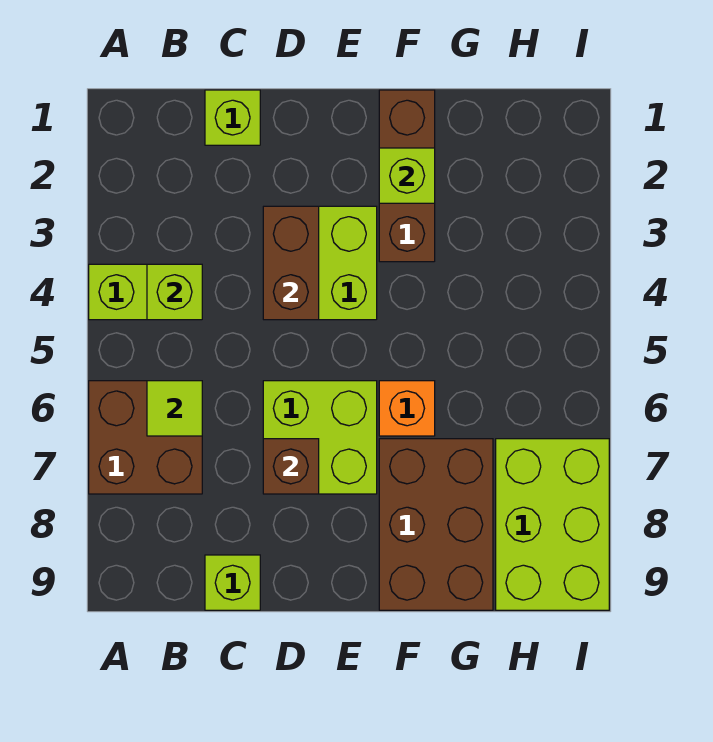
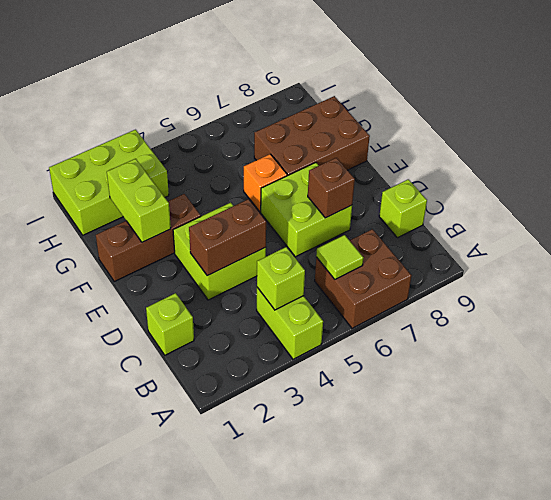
lime 1x1 brick [379,148,435,203] -> lime 1x2 brick [107,159,171,242]
lime 2x3 brick [496,439,609,610] -> lime 2x3 brick moved to [49,130,169,235]

